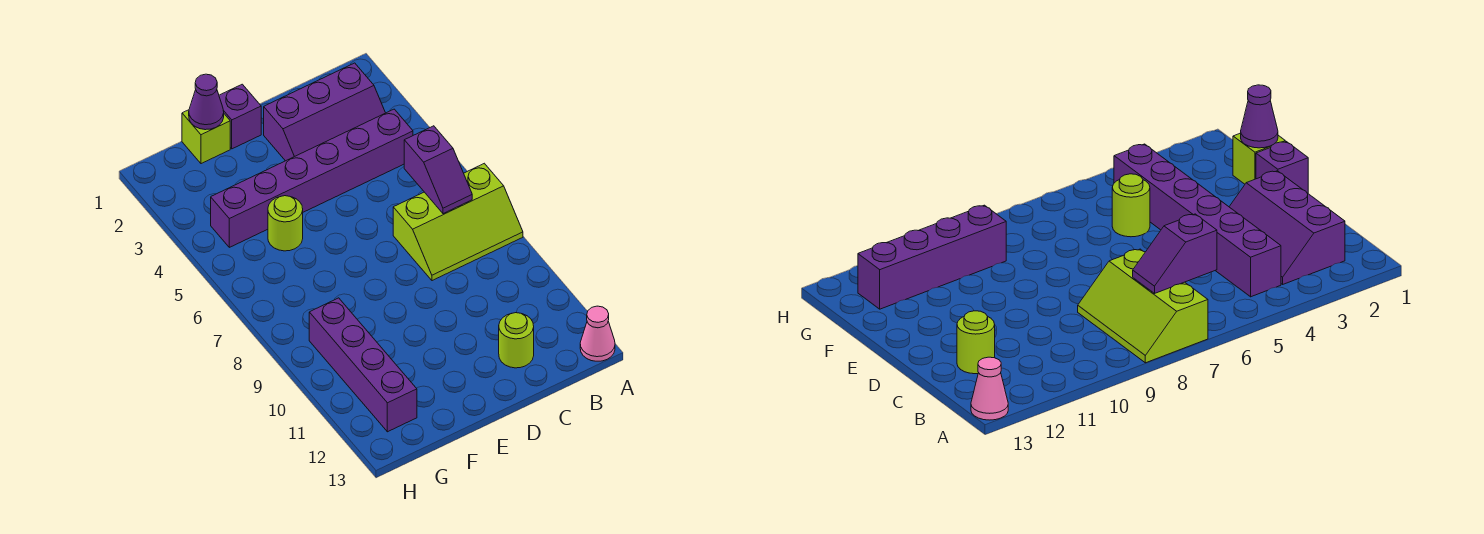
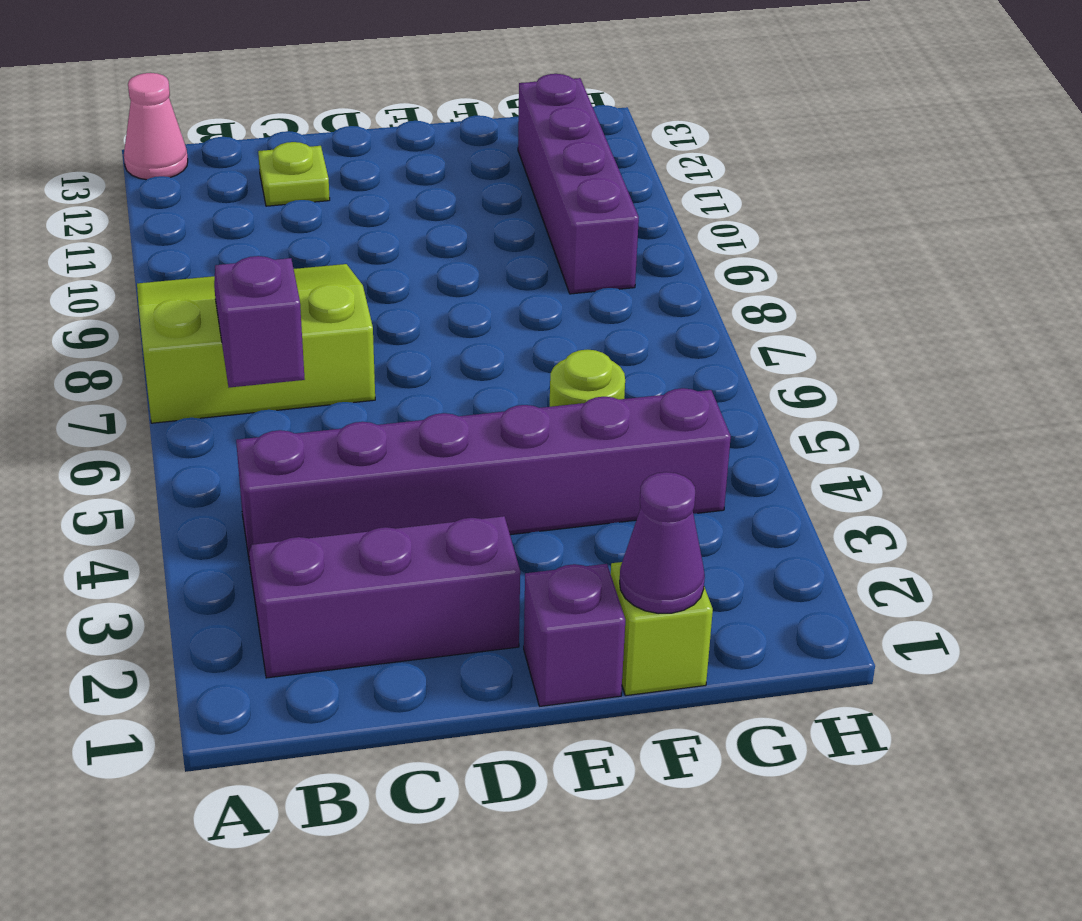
lime 2x3 slope [393,163,523,281] -> lime 3x3 slope [137,264,375,423]
lime 1x1 round brick [499,313,534,368] -> lime 1x1 plate [258,142,330,206]

